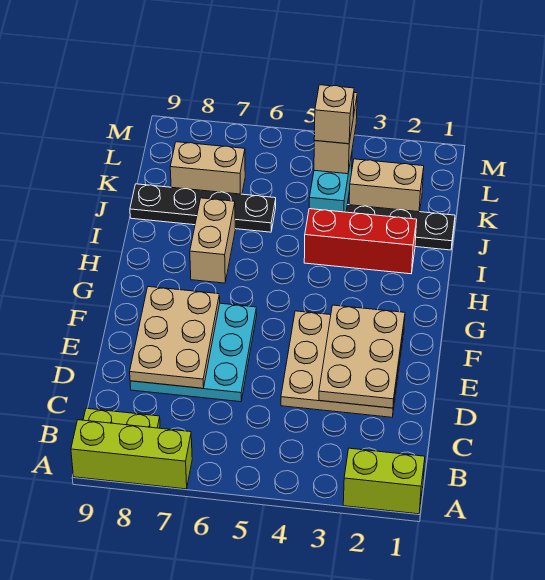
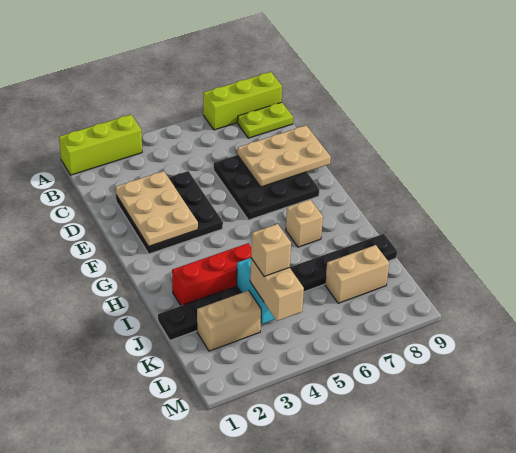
lime 1x2 brick [343,448,425,514] -> lime 1x3 brick [59,115,142,175]
tan 3x3 plate [281,311,404,417] -> black 3x3 plate [116,171,223,254]
cyan 3x3 plate [130,303,257,402] -> black 3x3 plate [214,155,319,220]
tan 2x3 plate [130,287,220,388] -> tan 2x3 plate turned to [237,125,331,187]
tan 1x2 brick [190,198,235,283] -> tan 1x1 brick [286,200,323,247]

